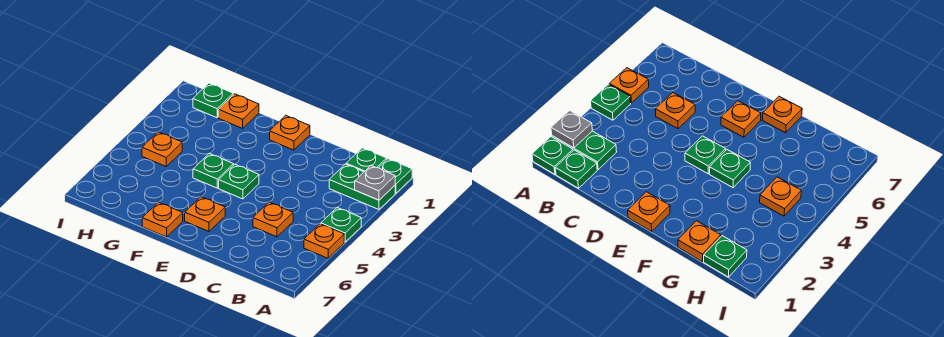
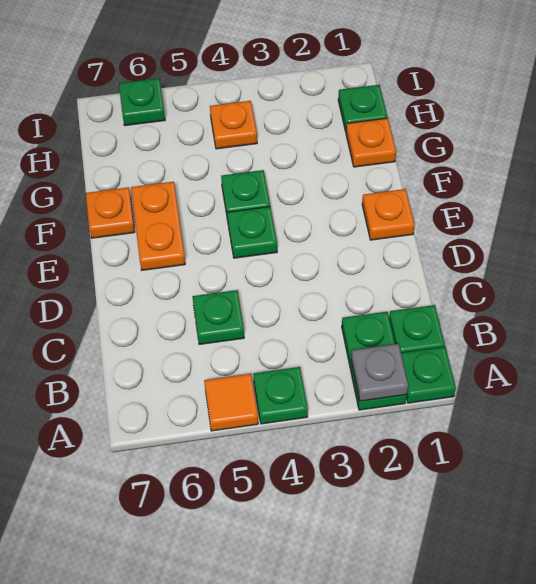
orange 1x1 plate [304,224,344,258] -> orange 1x1 tile [204,374,258,431]
orange 1x1 plate [253,202,293,237] -> green 1x1 plate [192,290,244,344]
orange 1x1 plate [185,197,225,231] -> orange 1x2 plate [131,182,185,270]
none -> green 1x1 plate [119,78,165,126]

